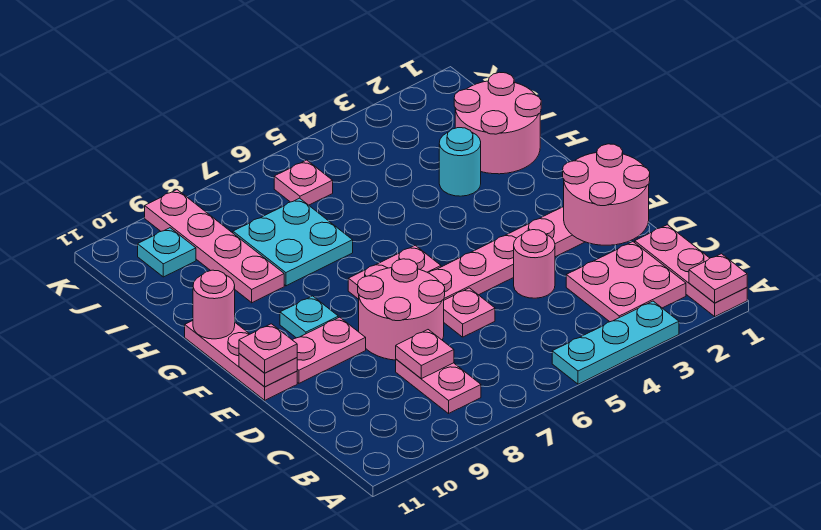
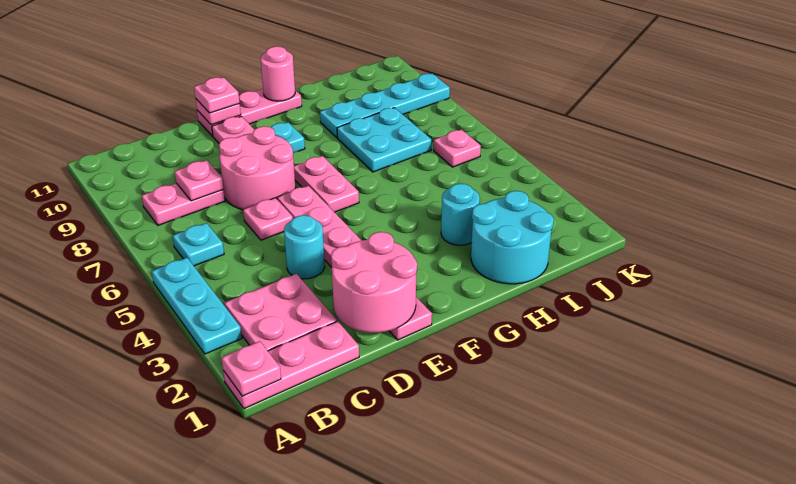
pink 1x1 round brick [514,230,555,298] -> cyan 1x1 round brick [284,215,325,279]
pink 2x2 round brick [454,72,541,174] -> cyan 2x2 round brick [471,191,554,284]
pink 1x4 plate [145,190,284,303] -> cyan 1x4 plate [320,74,450,137]
cyan 1x1 plate [138,228,196,277] -> cyan 1x1 plate moved to [173,223,224,266]

